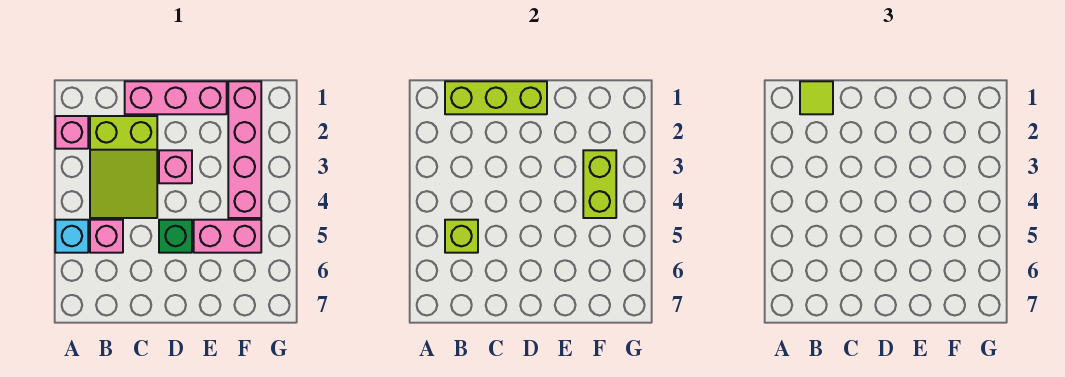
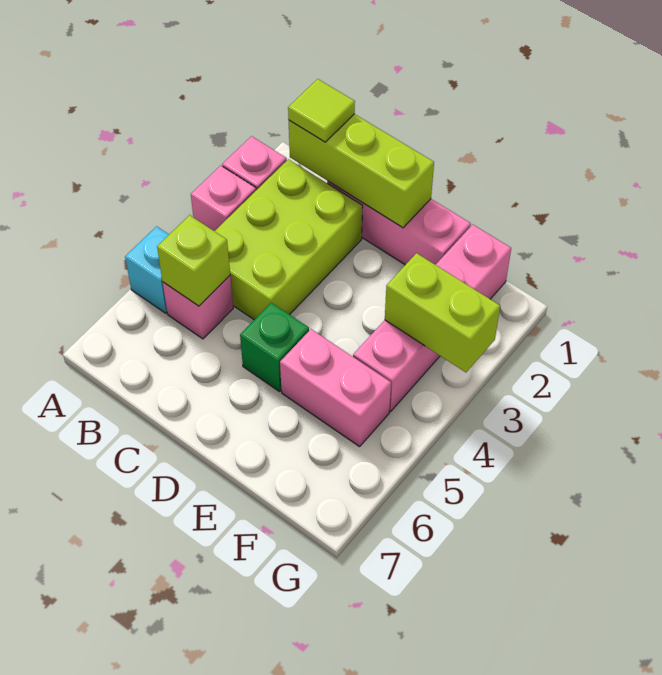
lime 2x3 slope [90,116,157,218] -> lime 2x3 brick [215,159,363,320]
pink 1x1 brick [159,150,192,183] -> pink 1x1 brick moved to [191,165,256,231]
lime 1x2 brick [583,150,616,218] -> lime 1x2 brick turned to [385,253,500,372]

